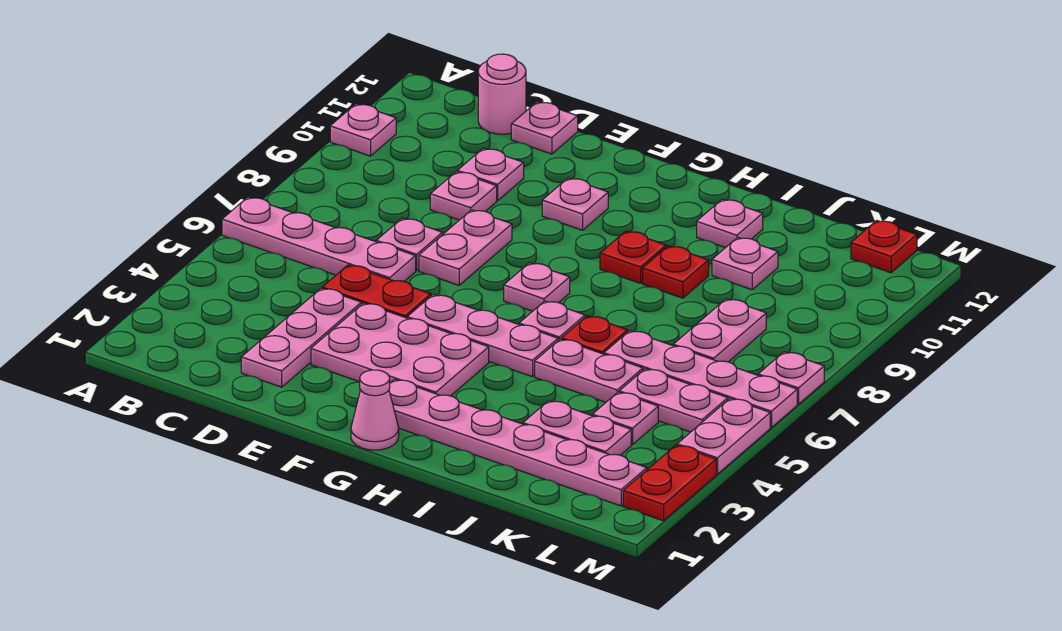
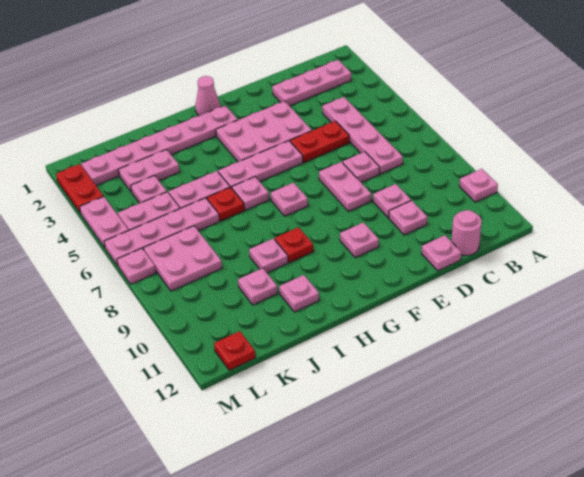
pink 1x4 plate [222,197,416,281] -> pink 1x4 plate turned to [322,97,403,174]
pink 1x3 plate [241,288,362,387] -> pink 1x3 plate turned to [272,60,351,106]
red 1x1 plate [643,246,709,298] -> pink 1x1 plate [249,239,288,273]
pink 1x2 plate [673,299,766,362] -> pink 2x2 plate [144,226,222,291]

